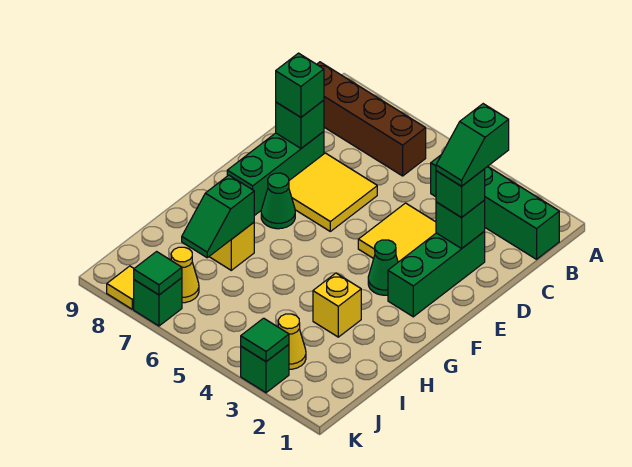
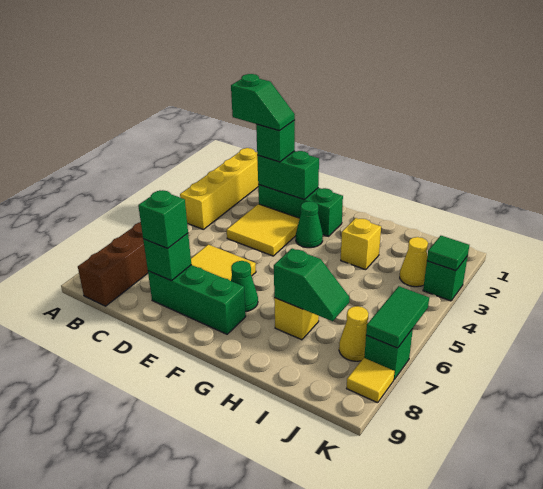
green 1x4 brick [431,155,559,259] -> yellow 1x4 brick [180,148,259,230]
green 1x1 brick [436,200,485,248] -> green 1x2 brick [257,151,319,200]
green 1x1 tile [134,252,182,295] -> green 1x2 tile [366,286,429,348]

